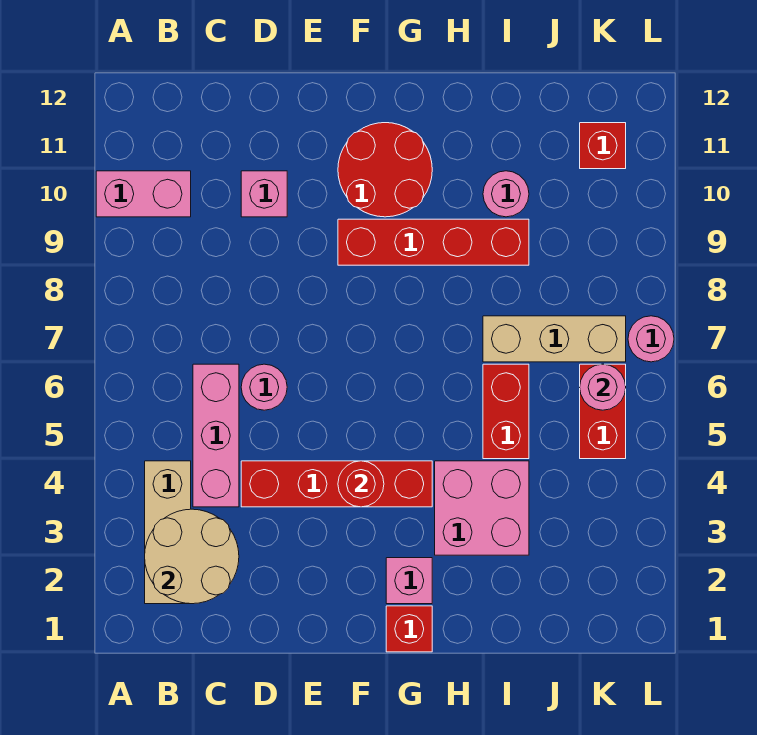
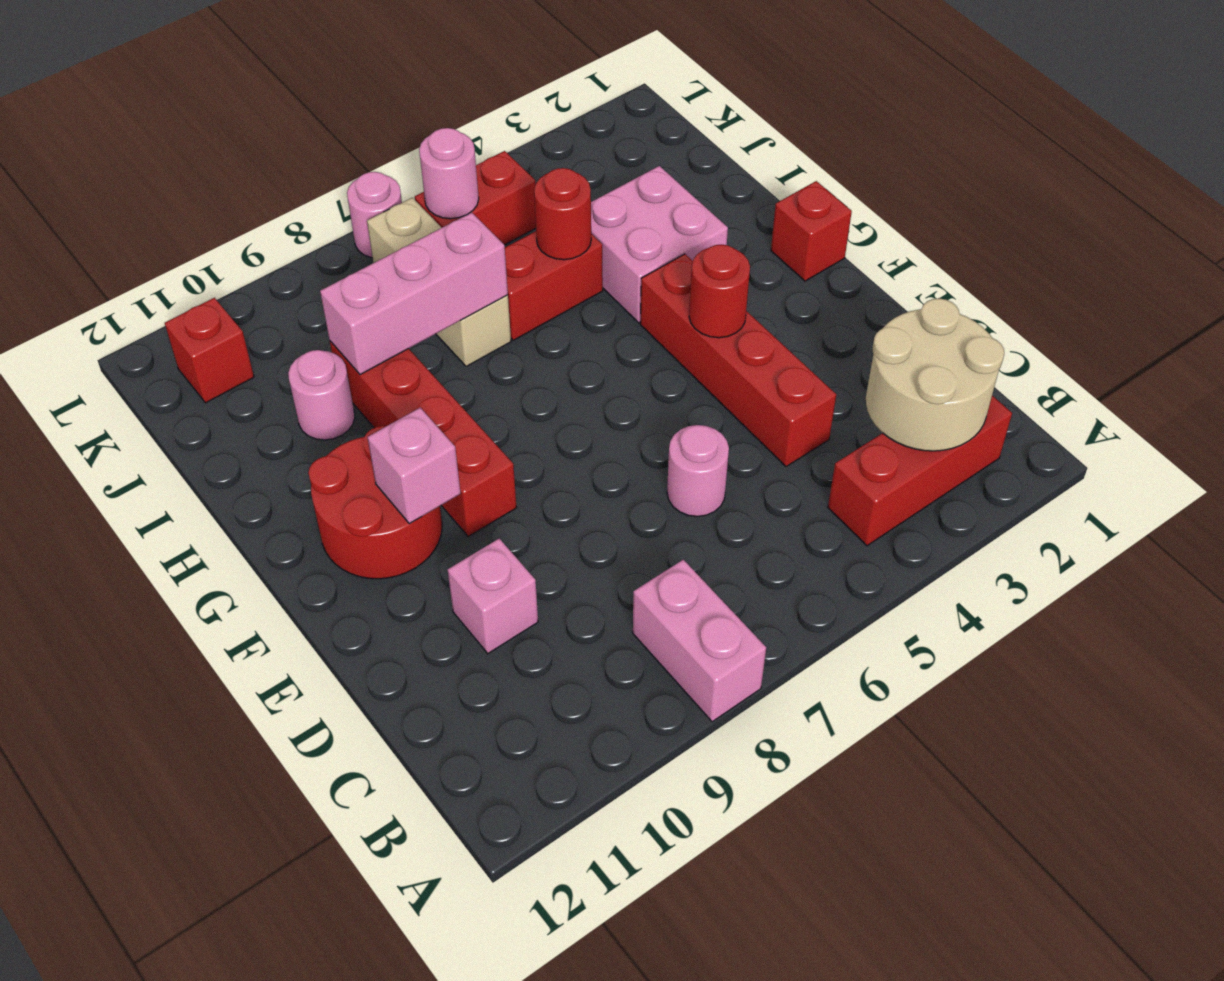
pink 1x2 brick [96,171,191,217] -> pink 1x2 brick moved to [633,560,766,722]
tan 1x3 brick [145,461,191,604] -> red 1x3 brick [828,396,1012,546]
pink 1x3 brick [193,364,239,507] -> pink 1x3 brick moved to [320,212,508,375]
pink 1x1 brick [386,558,432,604] -> pink 1x1 brick moved to [368,408,461,524]
none -> red 1x1 round brick [534,168,591,260]

